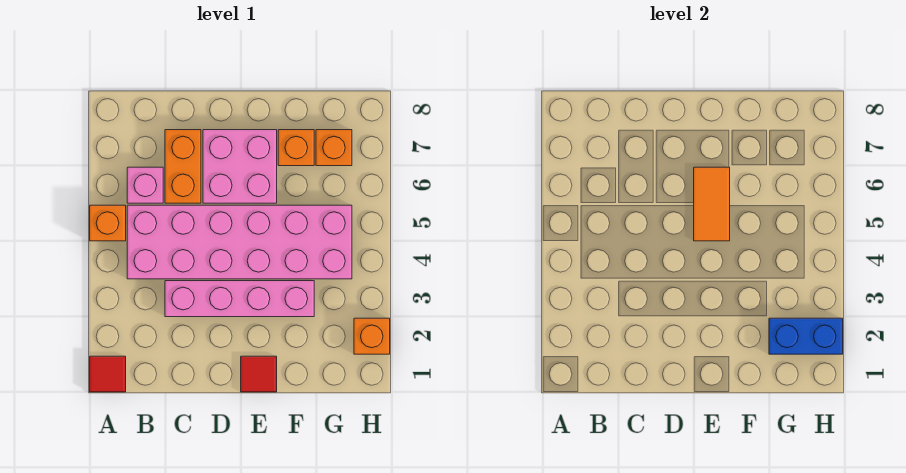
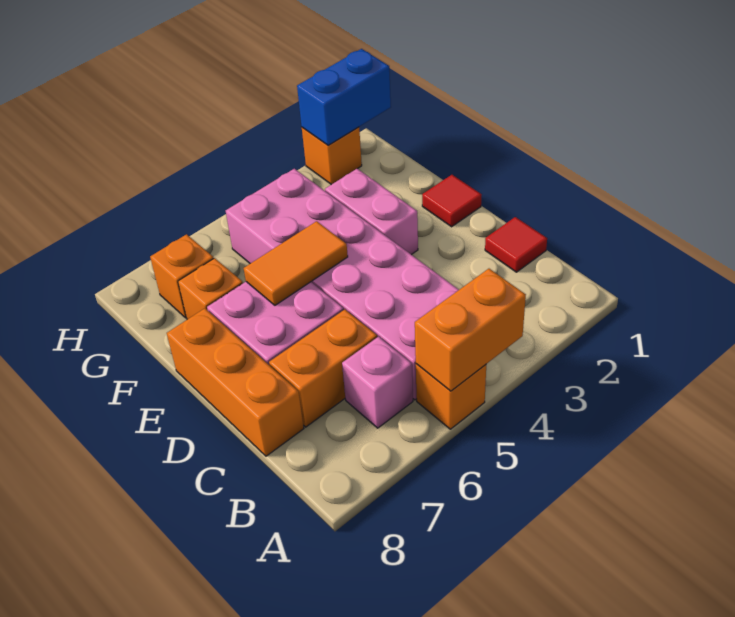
red 1x1 tile [90,356,126,392] -> red 1x1 tile moved to [485,217,547,272]
none -> orange 1x2 brick [415,269,526,391]
pink 1x4 brick [165,281,314,317] -> pink 1x2 brick [325,169,418,255]
none -> orange 1x3 brick [167,308,304,456]
blue 1x2 brick [769,318,843,354] -> blue 1x2 brick turned to [297,49,391,145]

